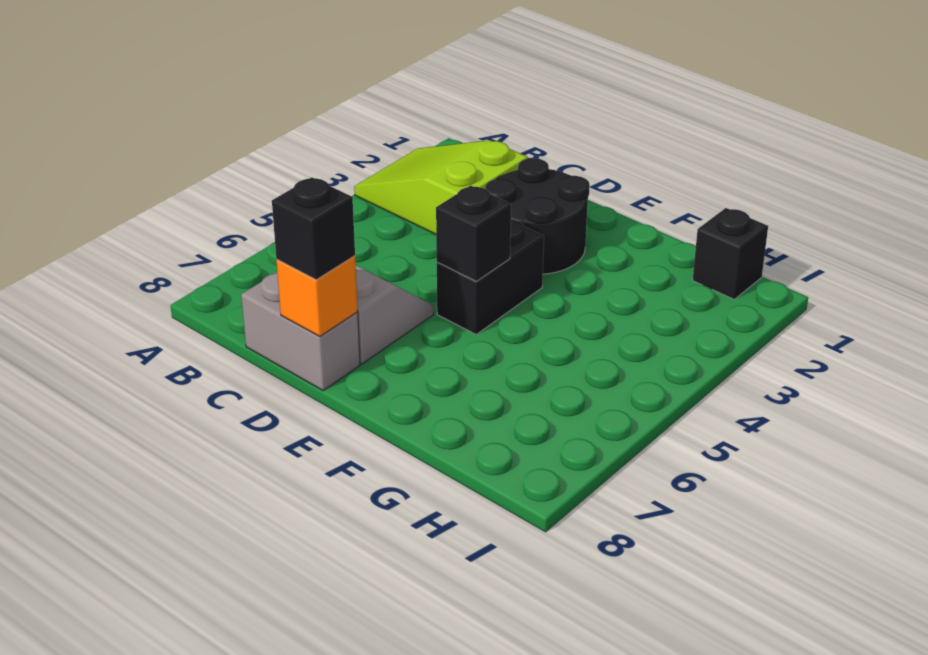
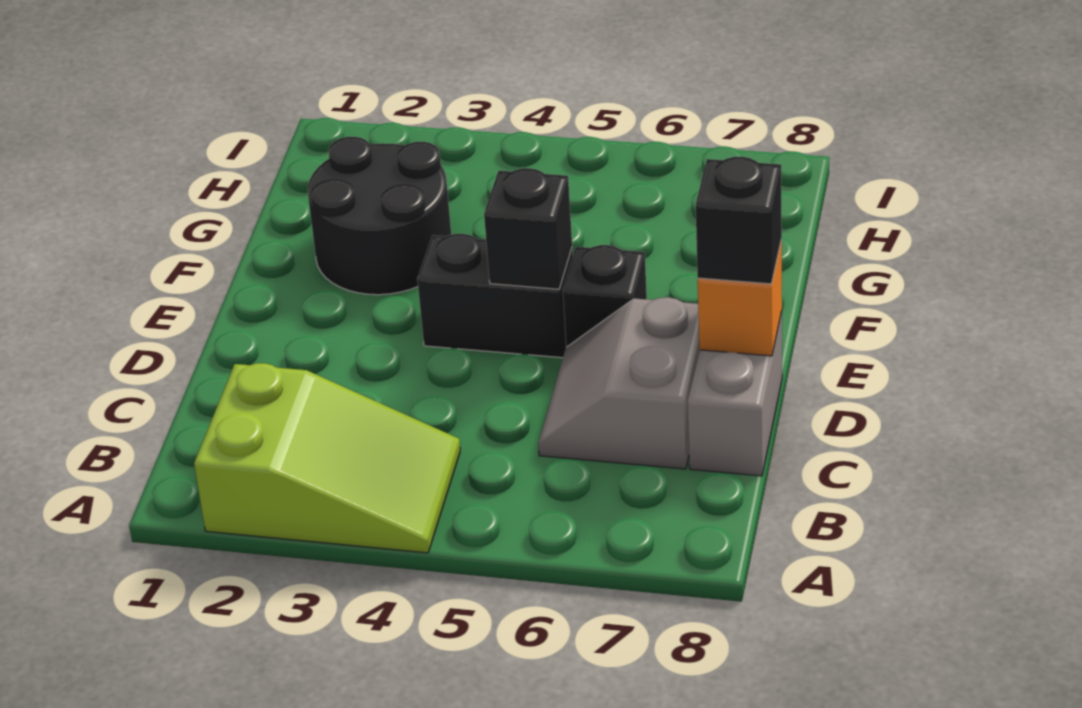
lime 2x3 slope [354,140,528,234] -> lime 2x3 slope turned to [194,363,460,553]
black 2x2 round brick [485,158,590,274] -> black 2x2 round brick moved to [308,137,451,295]
black 1x1 brick [693,208,768,299] -> black 1x1 brick moved to [563,245,647,347]

